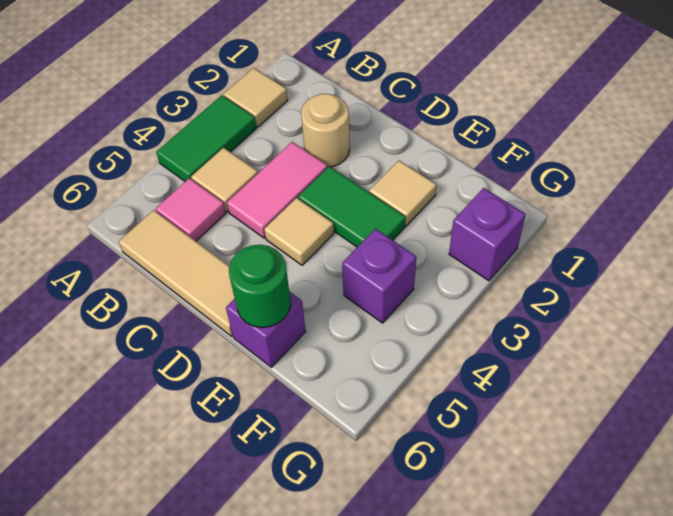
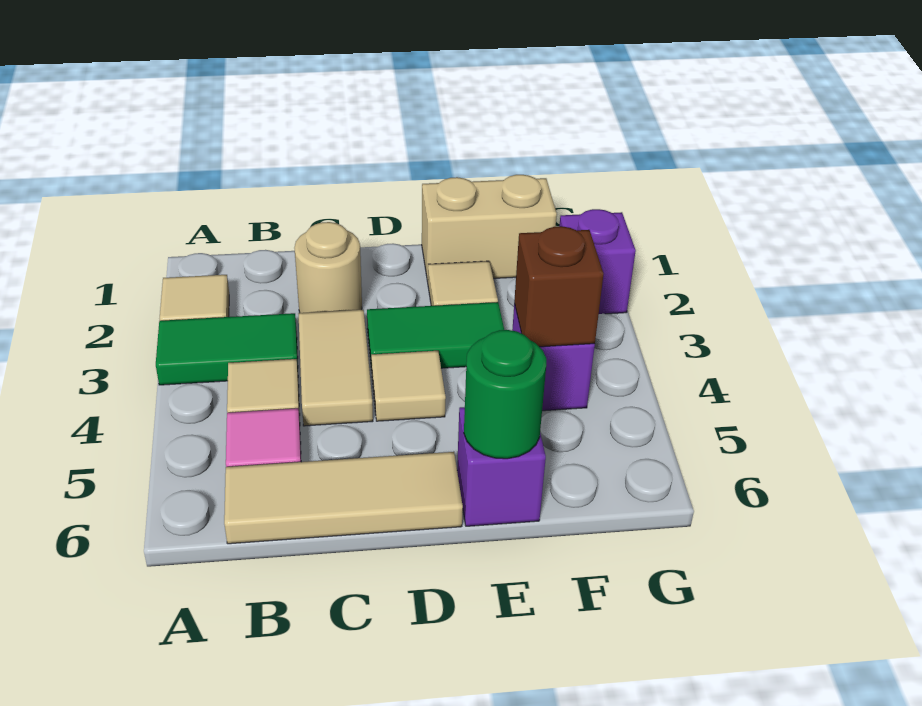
green 1x2 tile [156,95,256,181] -> green 1x2 tile turned to [156,313,298,385]
pink 1x2 tile [227,142,328,238] -> tan 1x2 tile [298,310,373,426]
none -> tan 1x2 brick [422,175,557,282]
none -> brown 1x1 brick [514,226,604,347]

